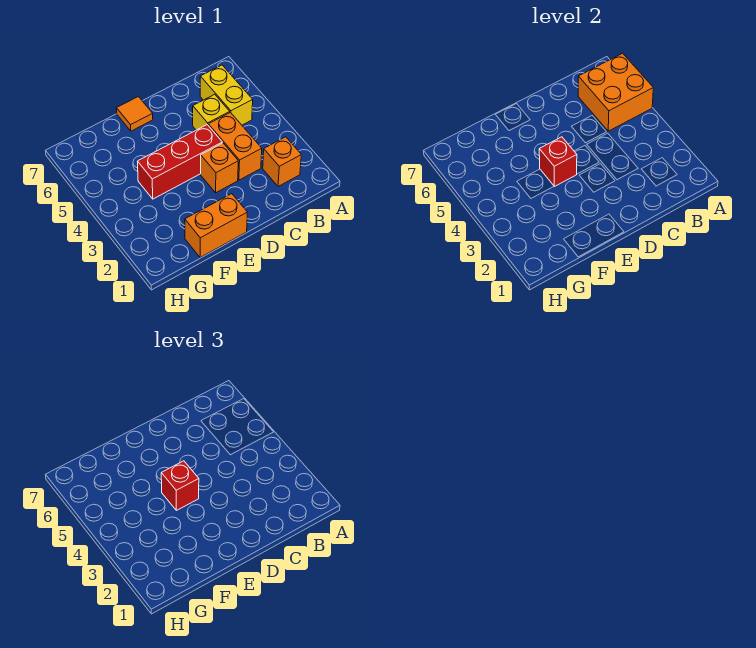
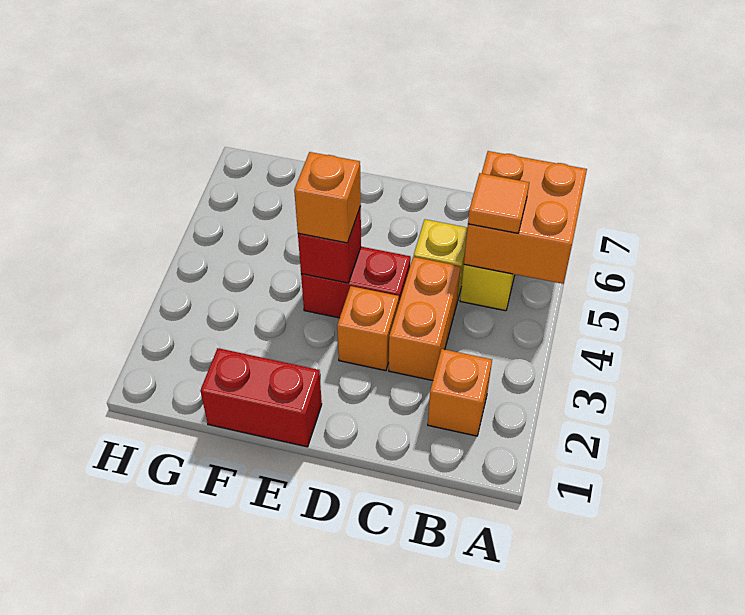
red 1x3 brick [137,125,222,199] -> red 1x2 brick [301,247,411,318]
orange 1x2 brick [185,194,247,258] -> red 1x2 brick [200,348,322,447]
red 1x1 brick [161,461,199,510] -> orange 1x1 brick [294,152,361,243]
orange 1x1 tile [117,97,153,131] -> orange 1x1 tile moved to [468,173,529,233]

